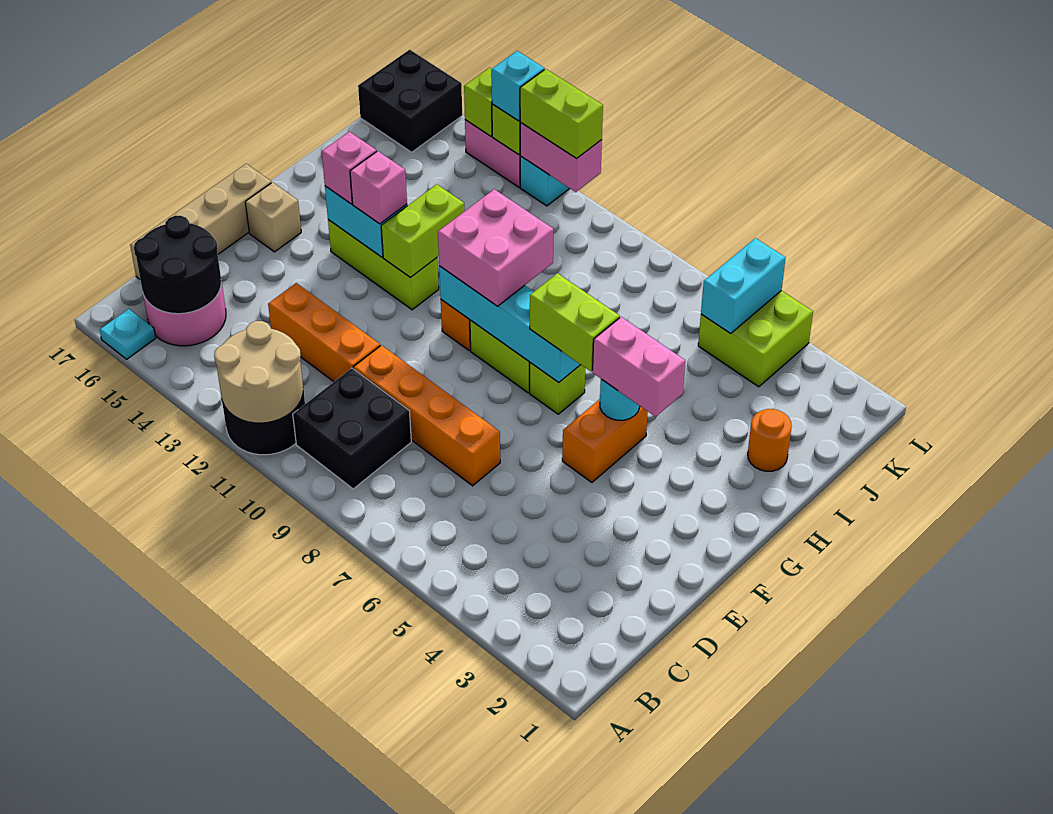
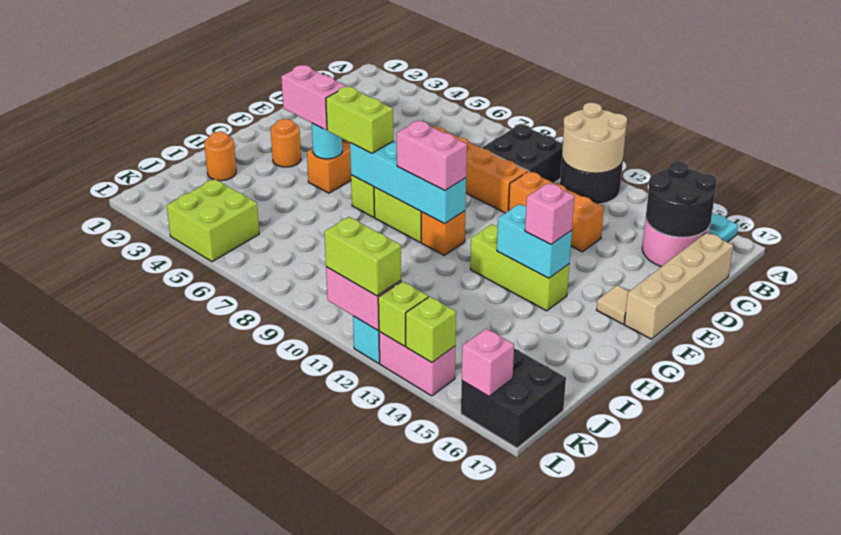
tan 1x1 brick [245,182,301,252] -> tan 1x1 tile [597,285,629,324]
none -> orange 1x1 round brick [271,119,301,167]
pink 2x2 brick [438,189,554,306] -> pink 1x2 brick [397,121,467,191]
lime 1x2 brick [381,184,464,278] -> none
pink 1x1 brick [350,151,407,224] -> pink 1x1 brick moved to [462,328,514,396]
cyan 1x2 brick [701,238,785,334] -> none
cyan 1x1 brick [491,51,544,121] -> none

